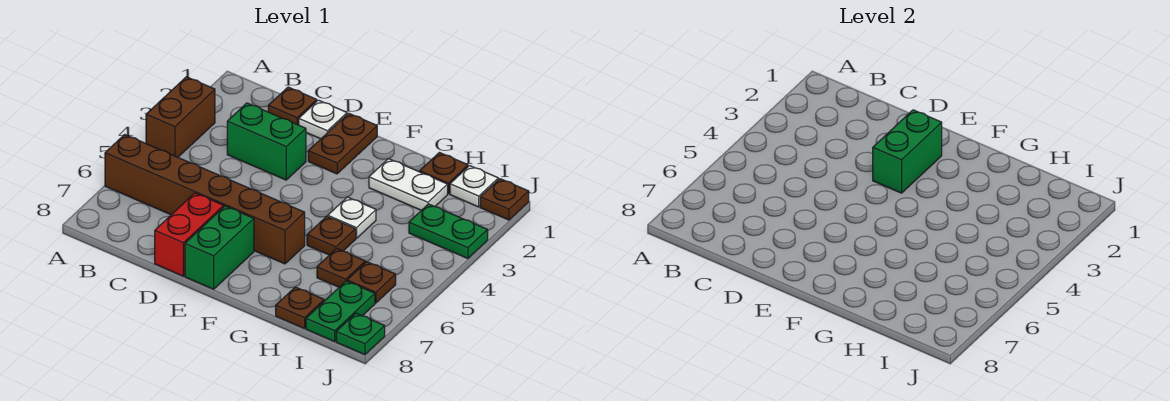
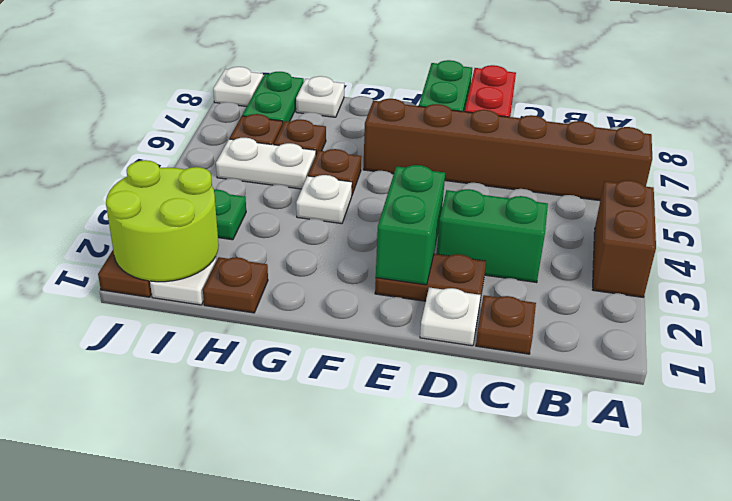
brown 1x2 plate [308,113,377,174] -> brown 1x2 plate turned to [375,254,486,301]
white 1x2 plate [369,159,448,210] -> white 1x2 plate moved to [216,138,316,189]
brown 1x1 plate [276,287,324,329] -> white 1x1 plate [296,76,344,117]
none -> lime 2x2 round brick [106,160,219,282]
green 1x1 plate [336,313,385,355] -> white 1x1 plate [213,67,263,106]

